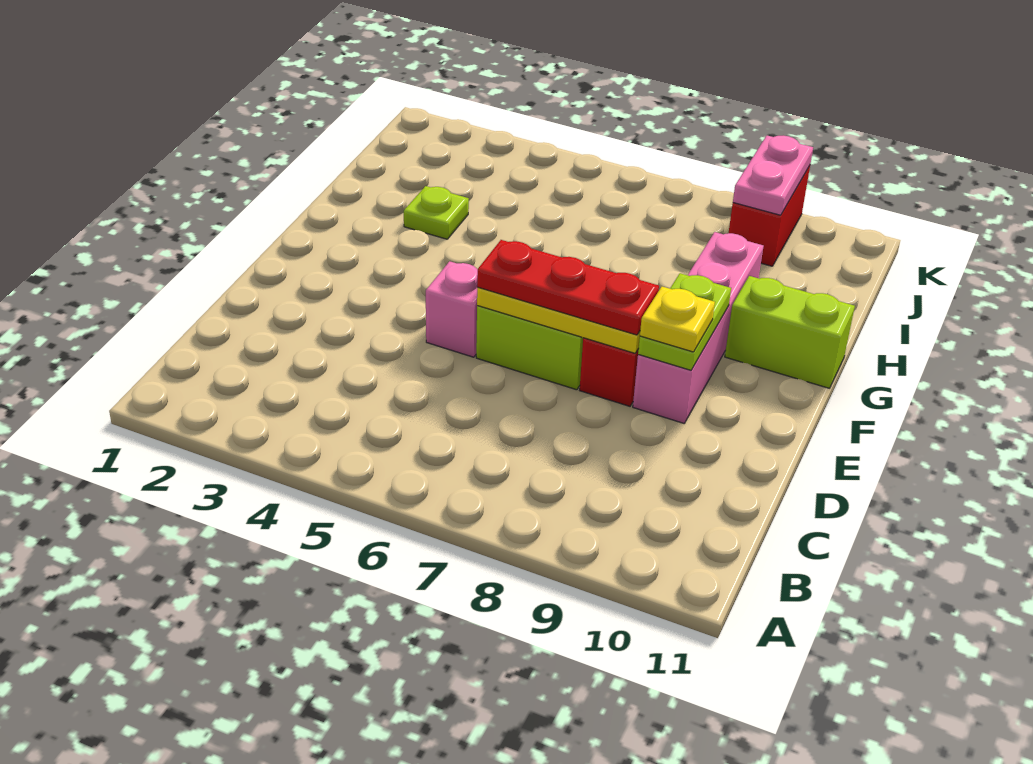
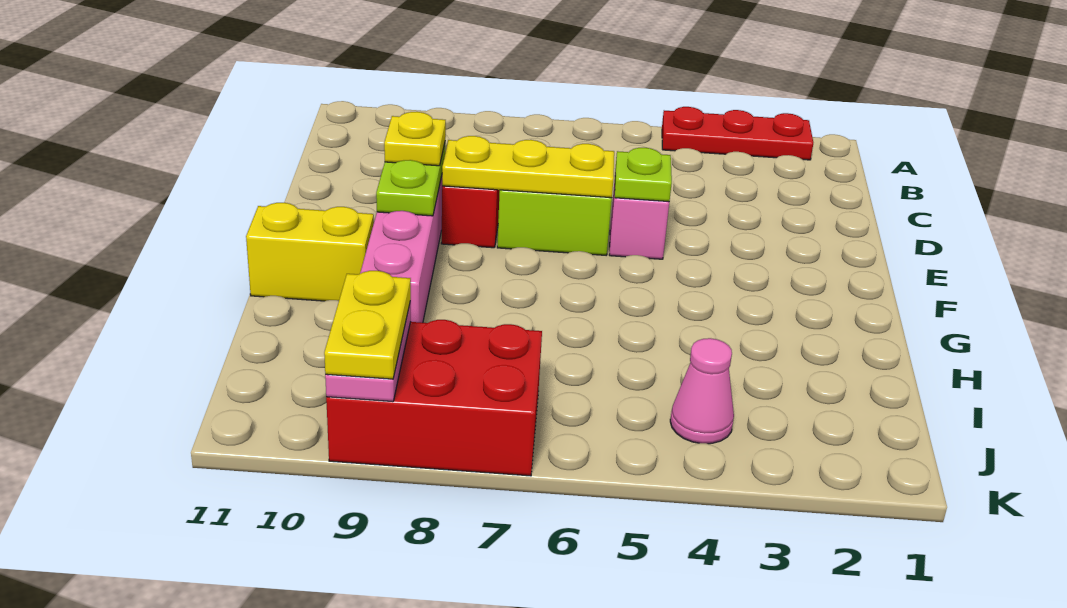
red 1x3 plate [477,240,659,335] -> red 1x3 plate moved to [662,107,813,160]
lime 1x2 brick [725,276,855,388] -> yellow 1x2 brick [246,203,374,301]
lime 1x1 plate [404,186,469,239] -> lime 1x1 plate moved to [615,148,672,202]
none -> pink 1x1 cone [670,338,734,444]
red 1x2 brick [729,166,810,266] -> red 2x3 brick [326,320,542,476]
none -> yellow 1x2 plate [324,271,411,379]

